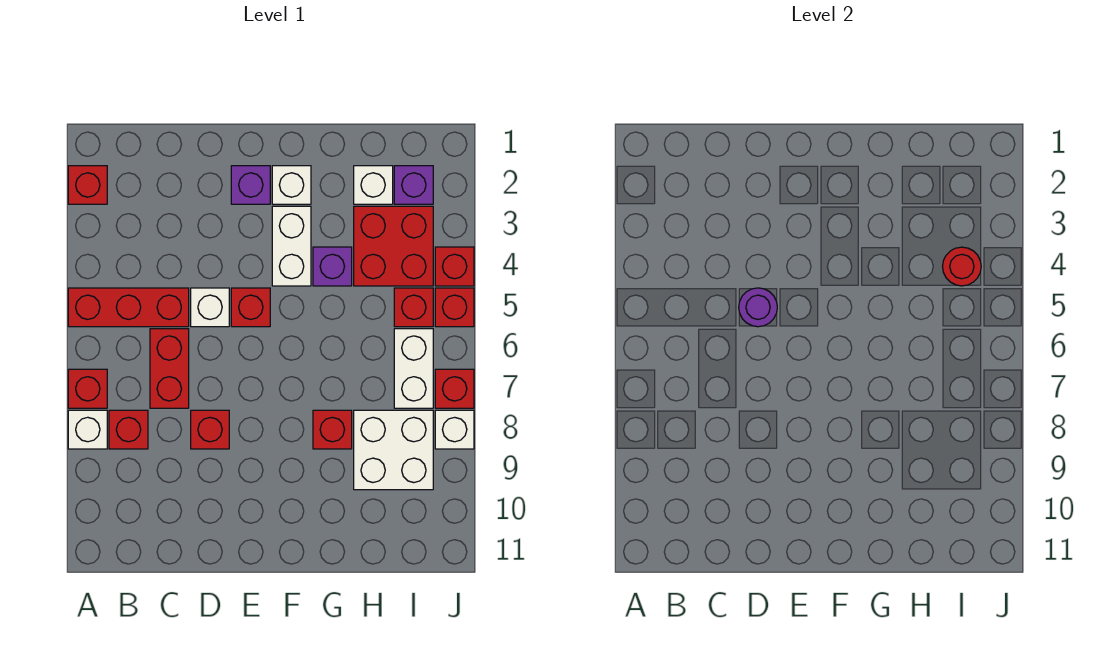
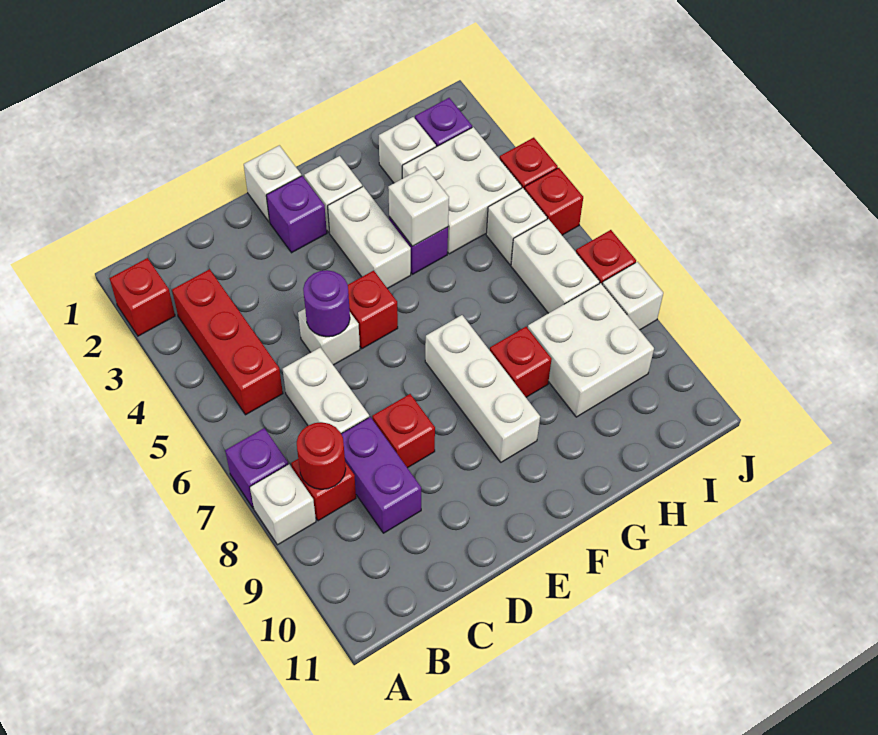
red 1x3 brick [68,288,189,327] -> red 1x3 brick turned to [172,269,283,415]
red 1x1 brick [68,369,107,408] -> purple 1x1 brick [225,428,288,508]
red 1x2 brick [150,329,189,408] -> white 1x2 brick [283,348,369,434]
none -> purple 1x2 brick [341,417,421,533]
none -> white 1x1 brick [244,145,301,222]
none -> white 1x3 brick [425,315,540,462]
none -> white 1x1 brick [388,167,449,246]
red 2x2 brick [354,206,433,286] -> white 2x2 brick [402,127,522,254]
red 1x1 round brick [943,247,981,286] -> red 1x1 round brick moved to [297,422,346,489]
red 1x1 brick [394,288,433,327] -> white 1x1 brick [486,188,547,265]

